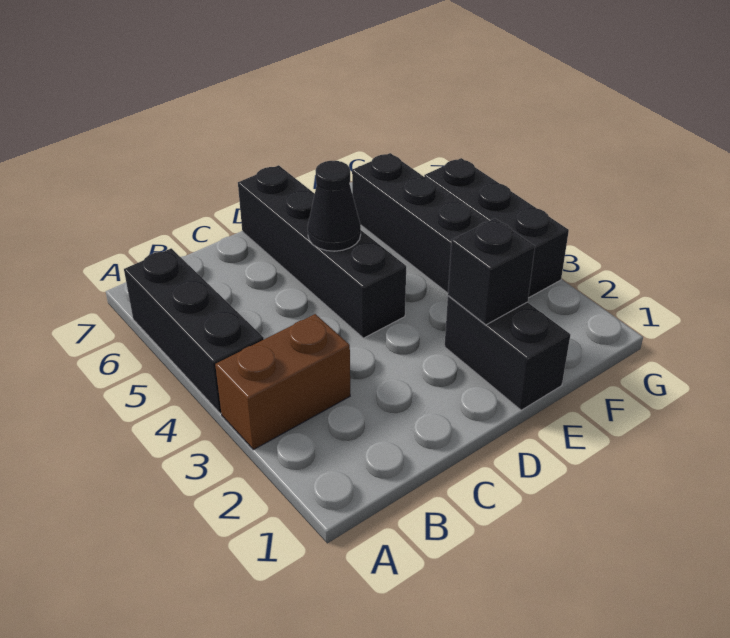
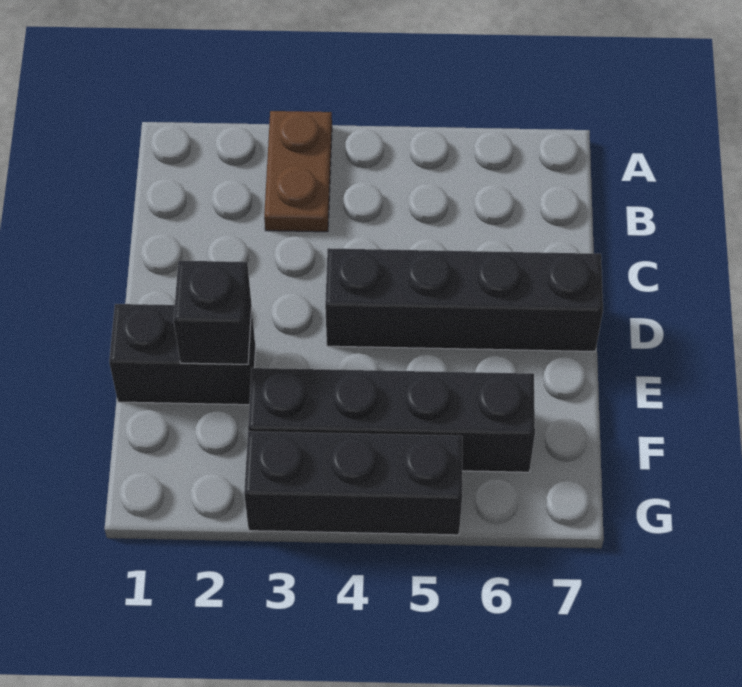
brown 1x2 brick [215,314,350,450] -> brown 1x2 plate [264,111,332,232]
black 1x3 brick [124,248,264,414] -> none
black 1x1 cone [308,161,361,251] -> none

